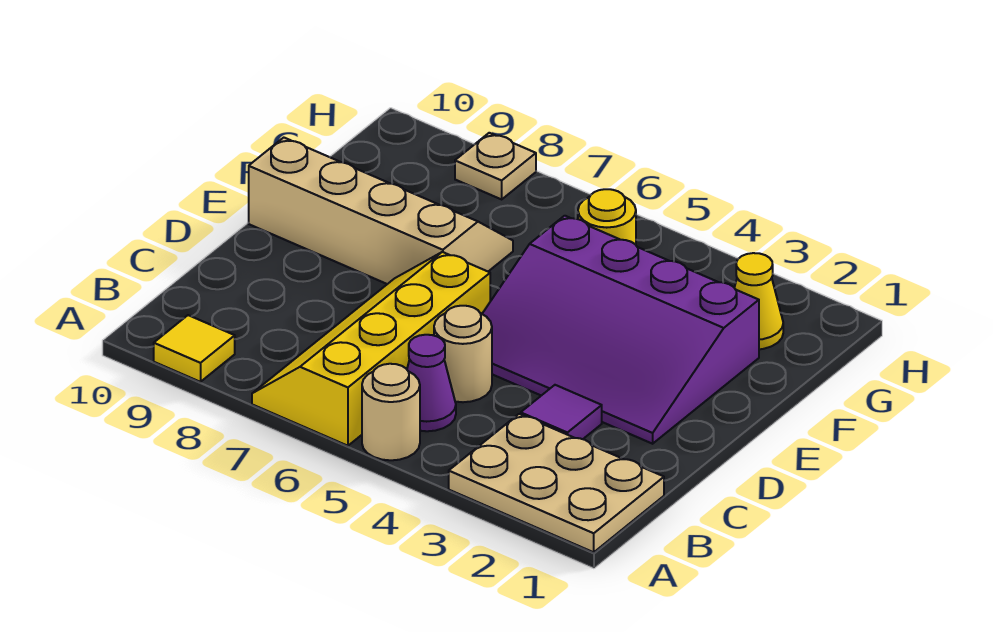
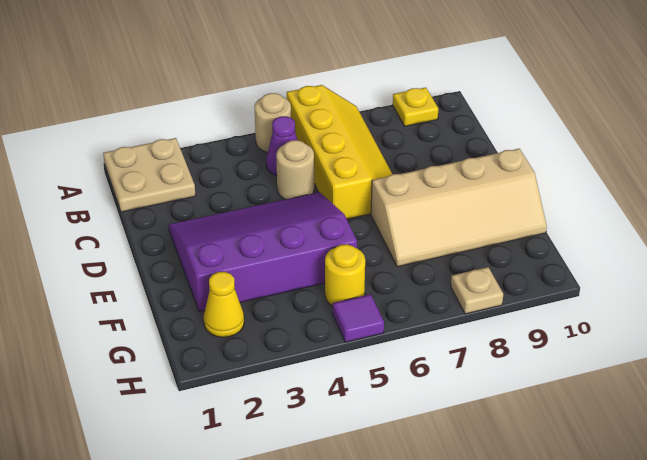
tan 2x3 plate [449,414,664,552] -> tan 2x2 plate [103,138,196,212]
yellow 1x1 tile [154,315,235,382] -> yellow 1x1 plate [393,87,438,126]
purple 1x1 tile [521,385,602,439] -> purple 1x1 tile moved to [333,294,384,342]

